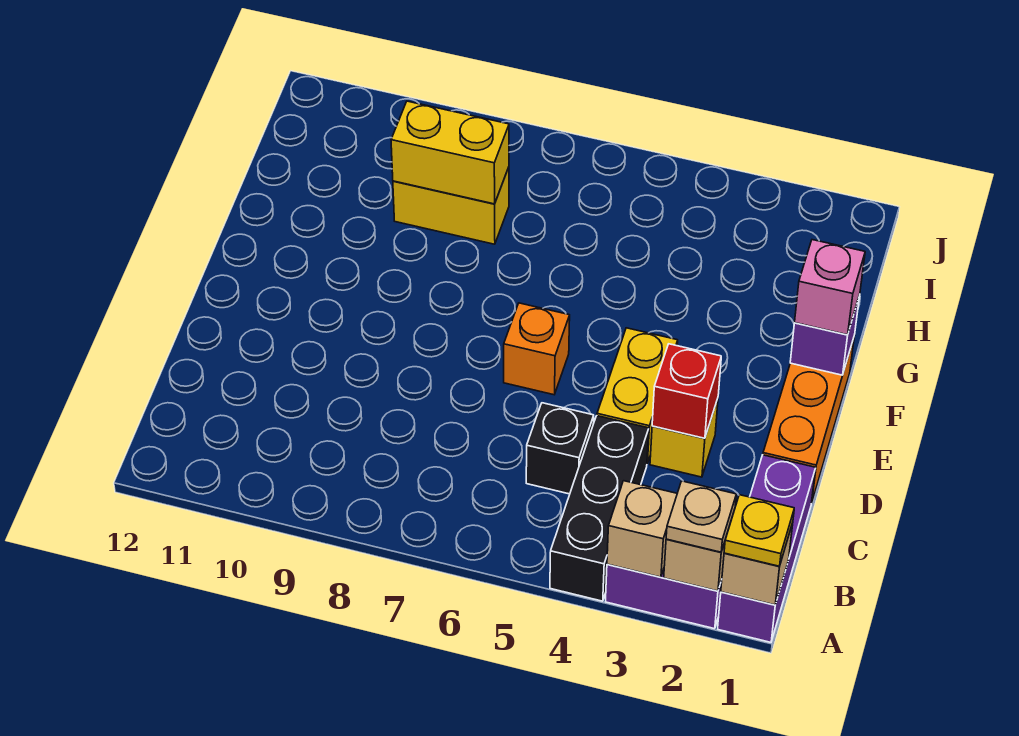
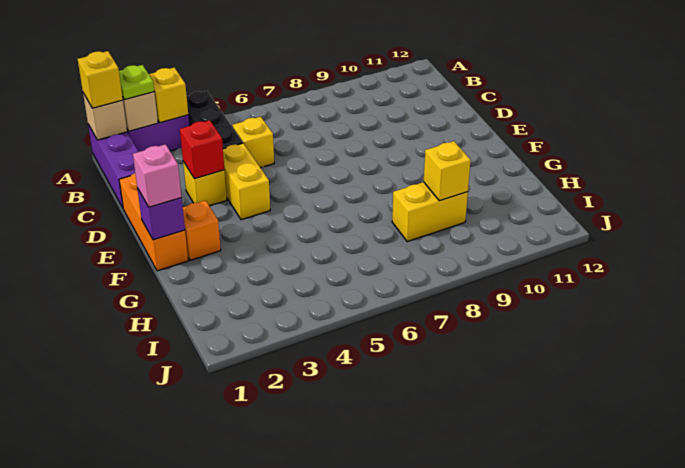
yellow 1x1 plate [724,495,794,566] -> yellow 1x1 brick [78,51,123,108]
tan 1x1 plate [666,481,736,552] -> lime 1x1 plate [119,65,154,100]
tan 1x1 brick [607,481,677,577] -> yellow 1x1 brick [149,67,188,123]
black 1x1 brick [526,403,594,494] -> yellow 1x1 brick [232,117,274,168]
orange 1x1 brick [504,303,570,395] -> orange 1x1 brick moved to [183,201,221,260]
yellow 1x2 brick [391,101,509,204] -> yellow 1x1 brick [424,141,471,201]

